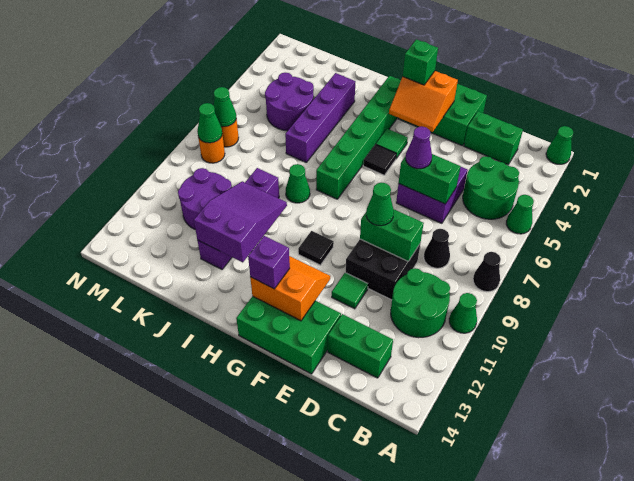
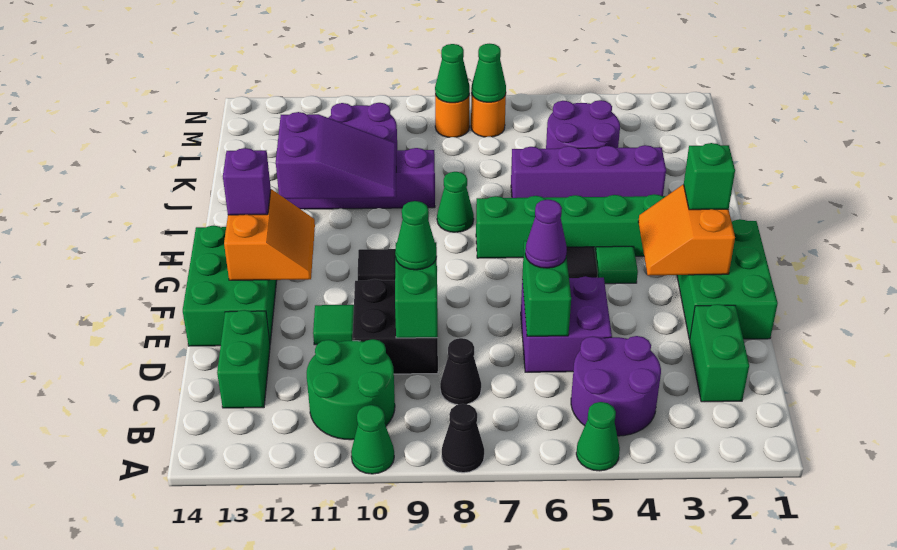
green 1x1 cone [546,126,573,164] -> none
green 2x2 round brick [463,156,519,219] -> purple 2x2 round brick [571,336,661,436]

